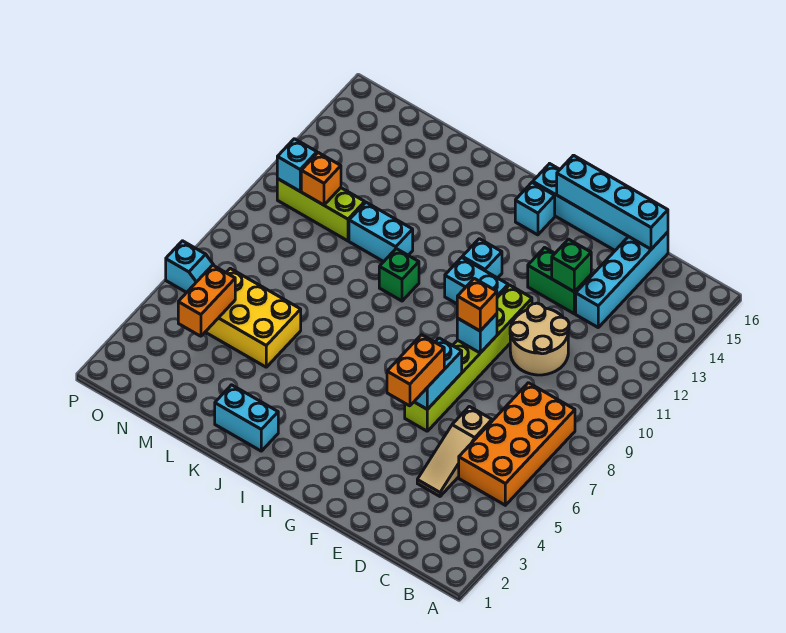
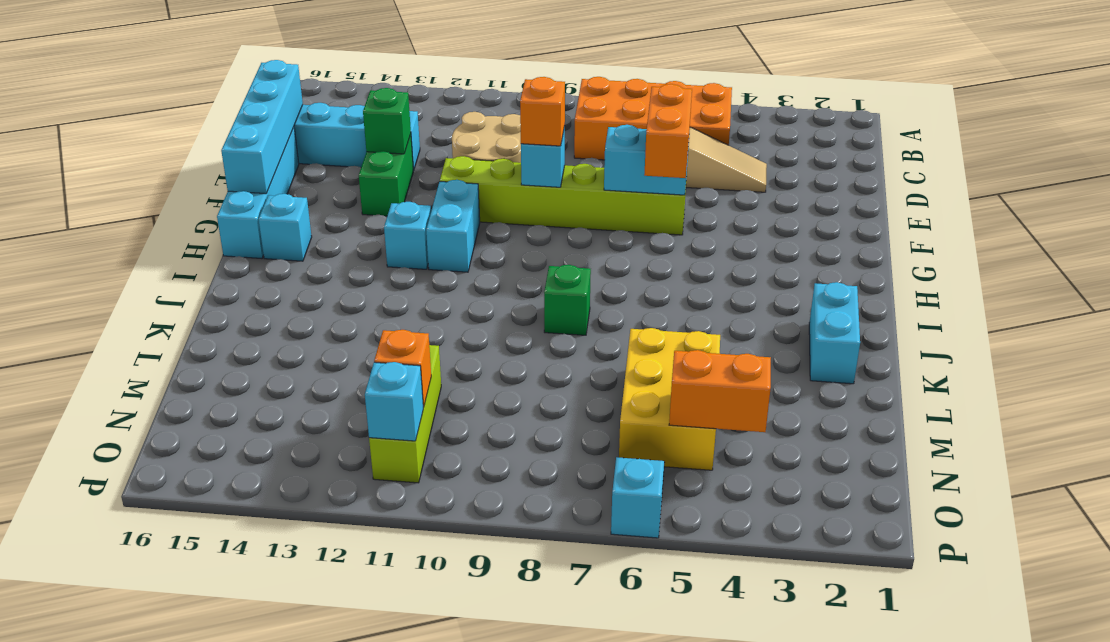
orange 1x2 brick [387,335,444,406] -> orange 1x2 brick turned to [644,84,692,178]
green 1x1 brick [379,249,419,301] -> green 1x1 brick moved to [544,265,591,335]
cyan 1x2 brick [349,202,413,262] -> none

